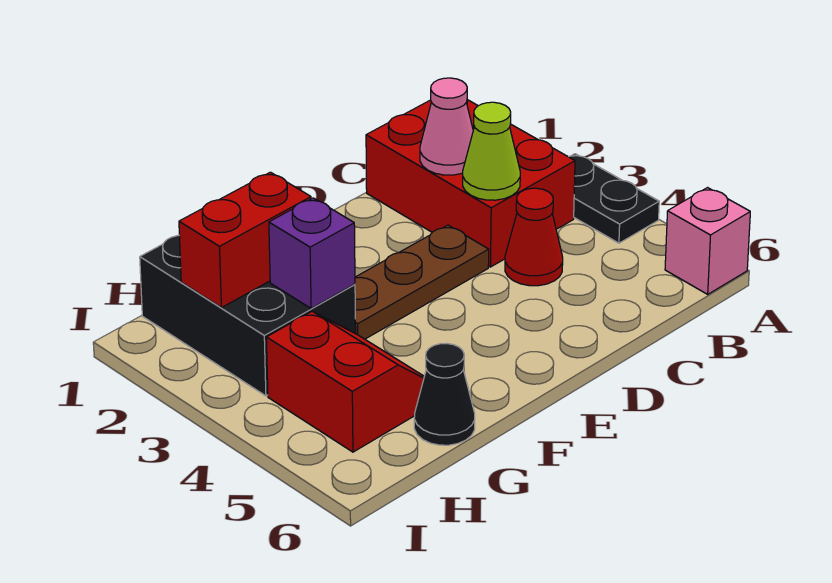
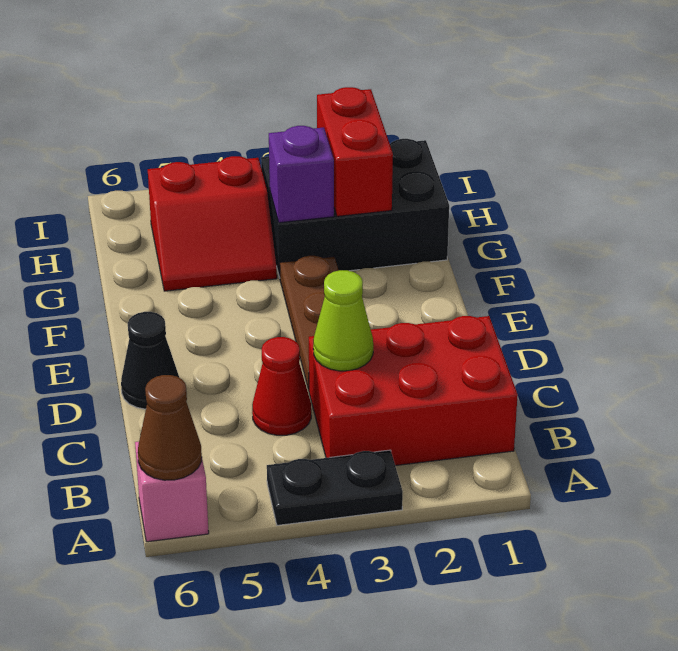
none -> brown 1x1 cone [138,375,202,480]
pink 1x1 cone [420,78,473,175] -> none
black 1x1 cone [414,343,475,445] -> black 1x1 cone moved to [121,312,179,409]

